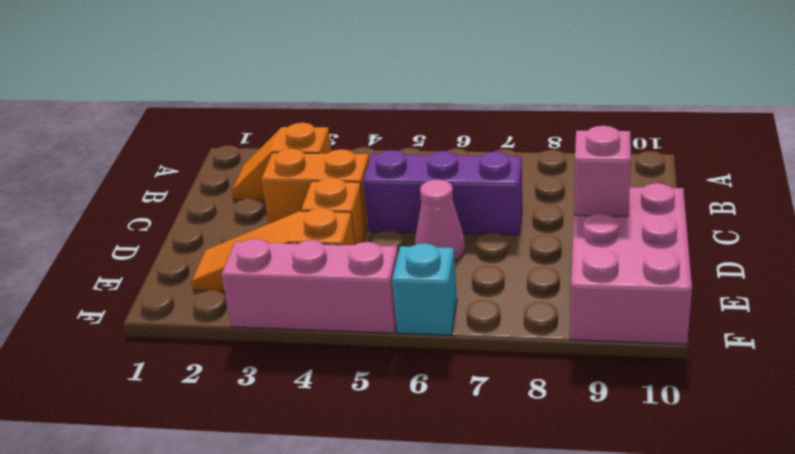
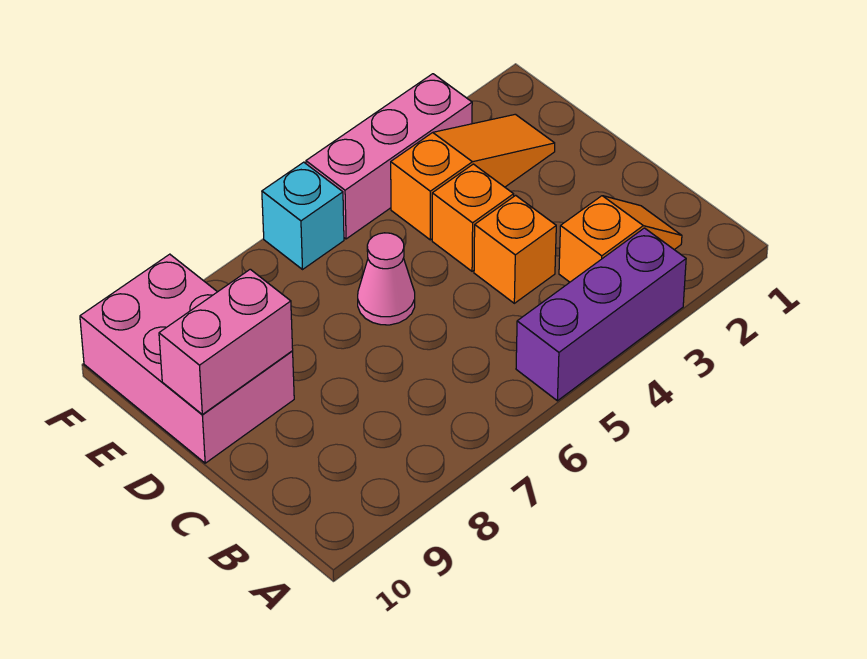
orange 1x2 brick [261,149,369,231] -> orange 1x1 brick [474,195,556,303]
purple 1x3 brick [363,150,522,235] -> purple 1x3 brick moved to [516,228,686,401]
pink 1x1 brick [574,126,631,216] -> pink 1x2 brick [159,269,293,414]

